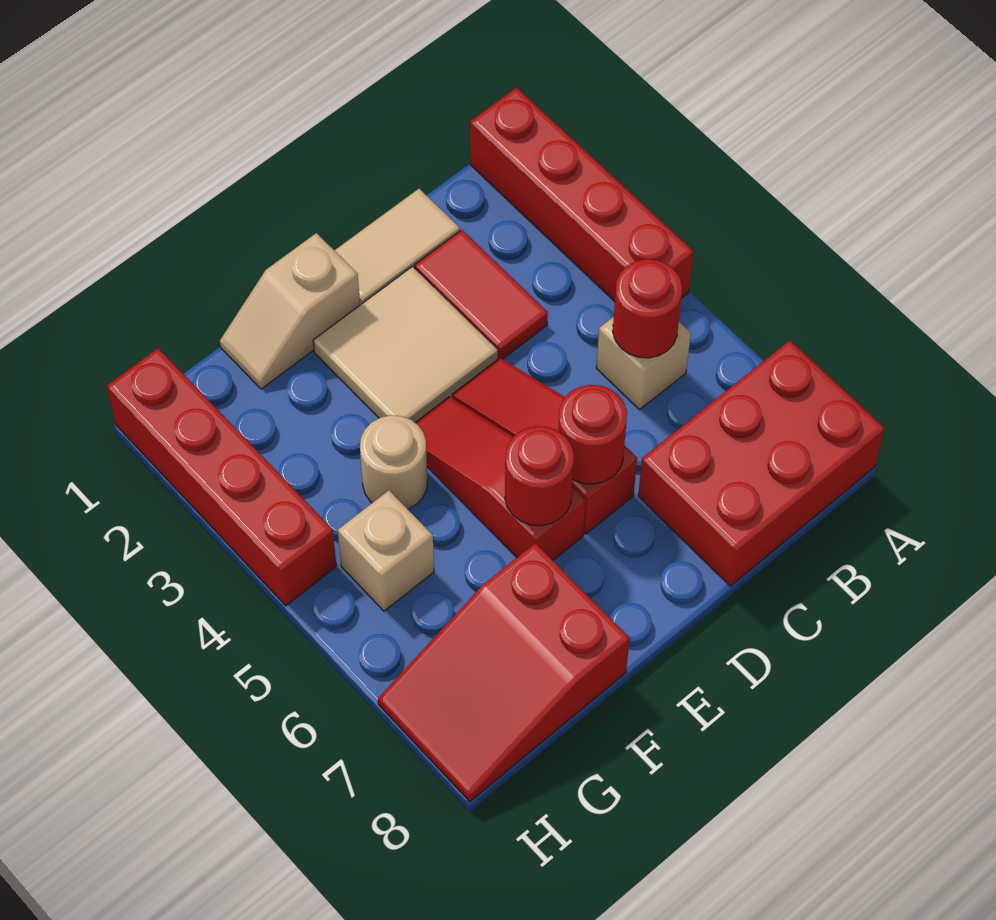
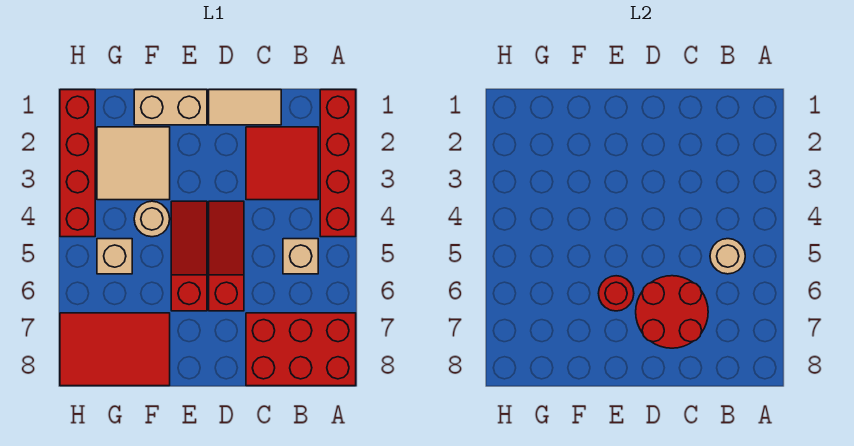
red 1x1 round brick [613,259,682,358] -> tan 1x1 round brick [710,239,745,274]
red 1x2 tile [415,230,548,359] -> red 2x2 tile [246,127,318,200]
tan 2x2 tile [313,267,498,422] -> tan 2x2 tile moved to [97,127,170,200]
red 1x1 round brick [558,385,627,484] -> red 2x2 round brick [636,276,708,348]
tan 1x2 slope [220,233,360,389] -> tan 1x2 brick [134,90,207,125]
red 2x3 slope [378,543,630,801] -> red 2x3 tile [60,313,170,386]

